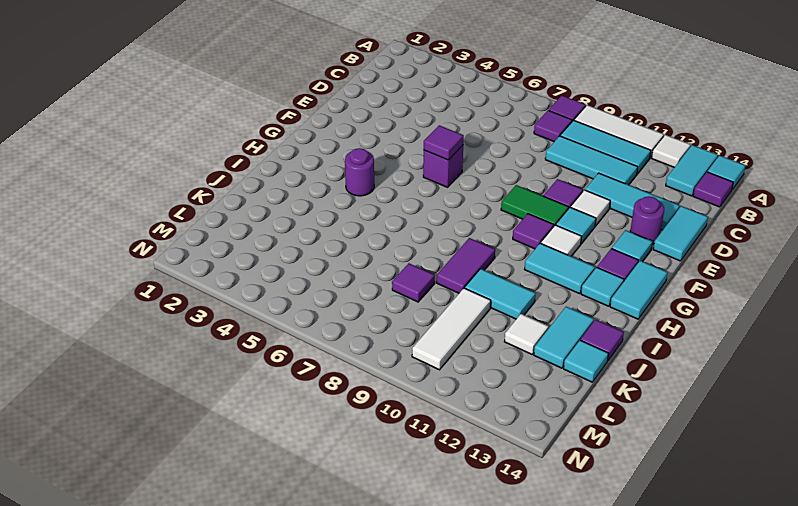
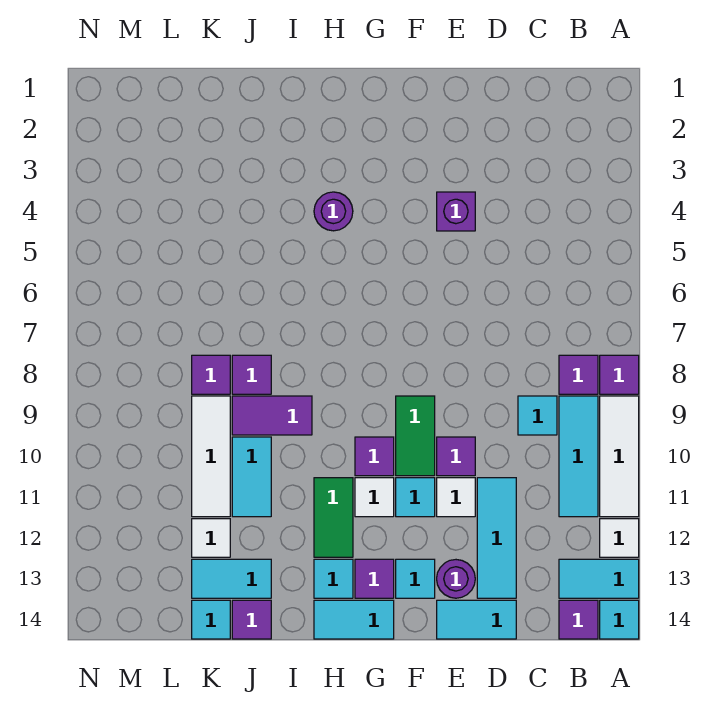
cyan 1x3 tile [545,136,638,185] -> cyan 1x1 tile [518,396,557,435]
purple 1x1 brick [423,145,463,187] -> purple 1x1 brick moved to [437,192,475,231]
purple 1x1 tile [424,125,464,160] -> purple 1x1 tile moved to [232,355,271,394]
cyan 1x2 tile [525,243,595,294] -> green 1x2 tile [314,478,353,557]
white 1x3 tile [412,288,491,370] -> white 1x3 tile turned to [192,396,230,517]

